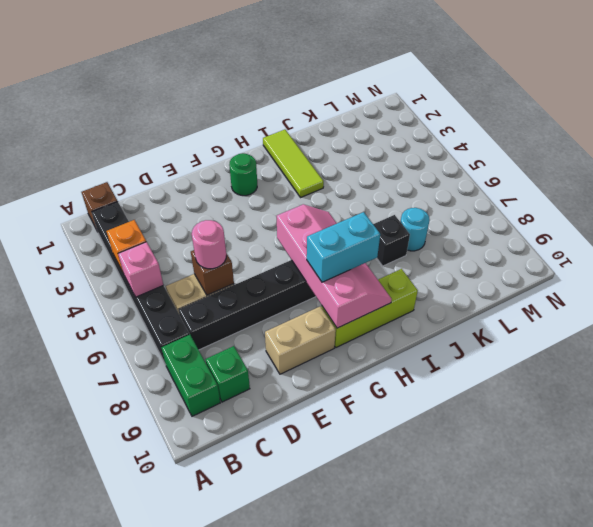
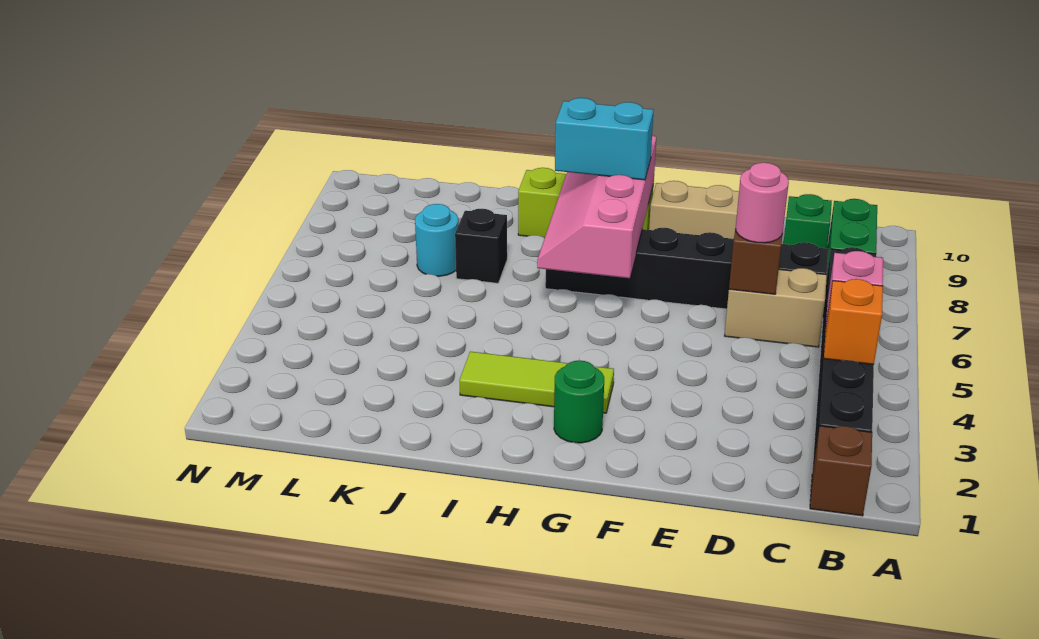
lime 1x3 tile [263,130,324,197] -> lime 1x3 tile turned to [459,352,614,413]

